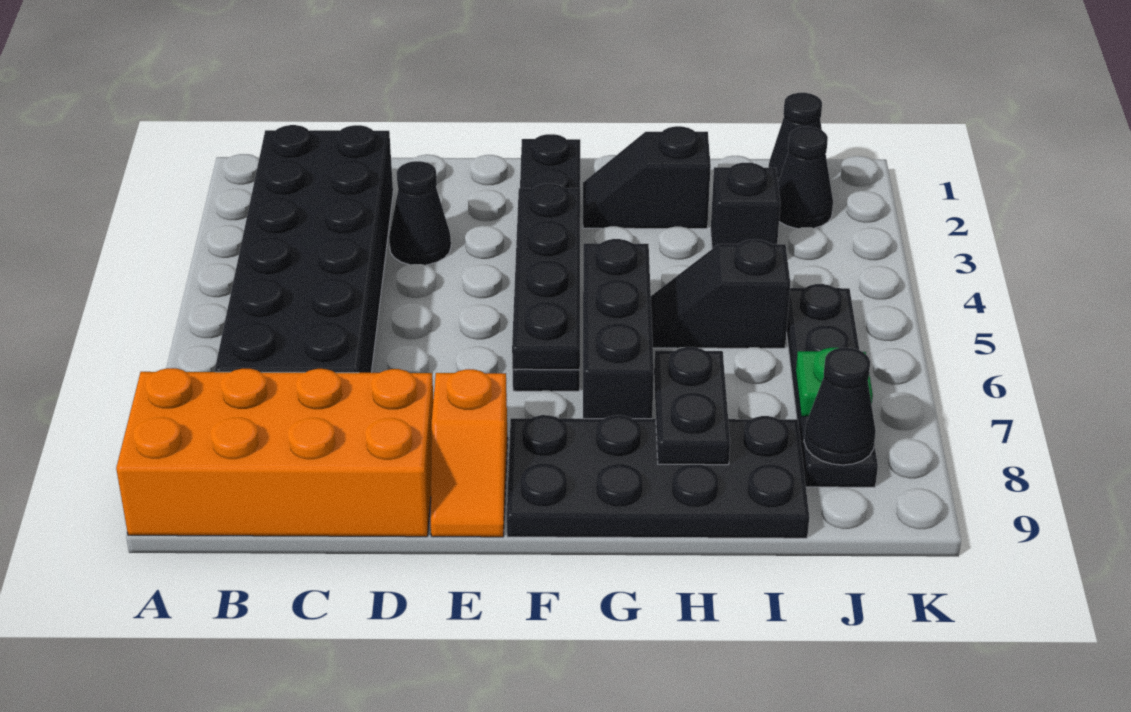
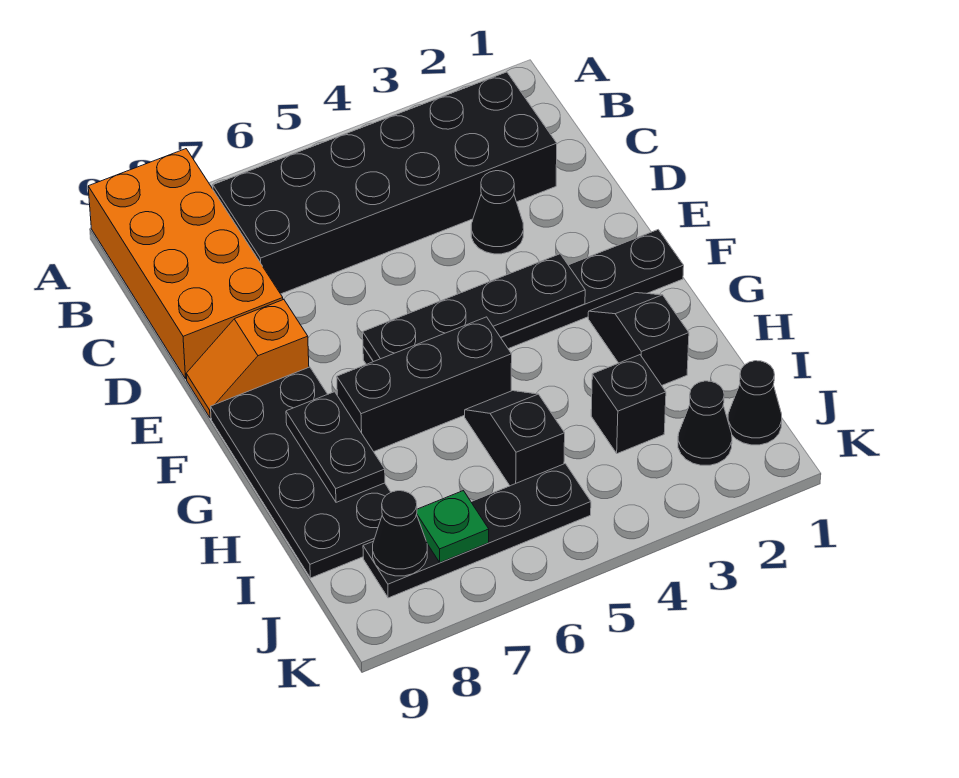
black 1x2 plate [654,347,730,465] -> black 1x2 plate turned to [286,392,385,502]

